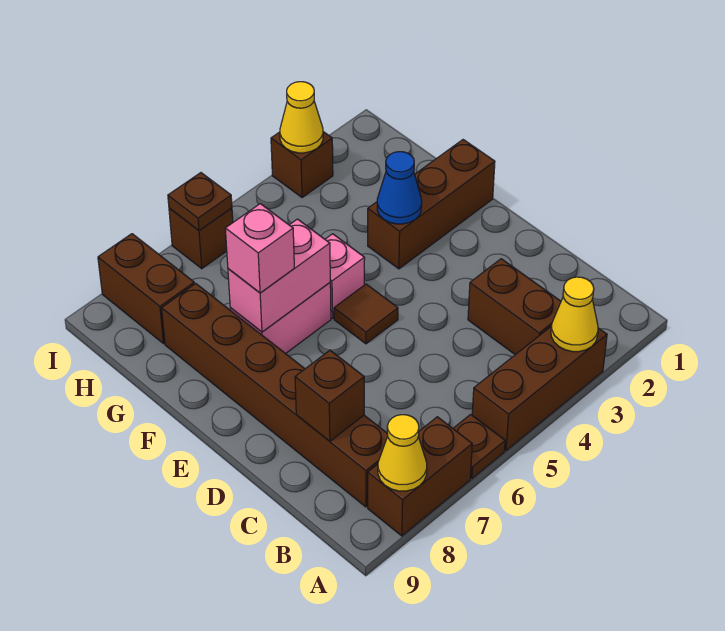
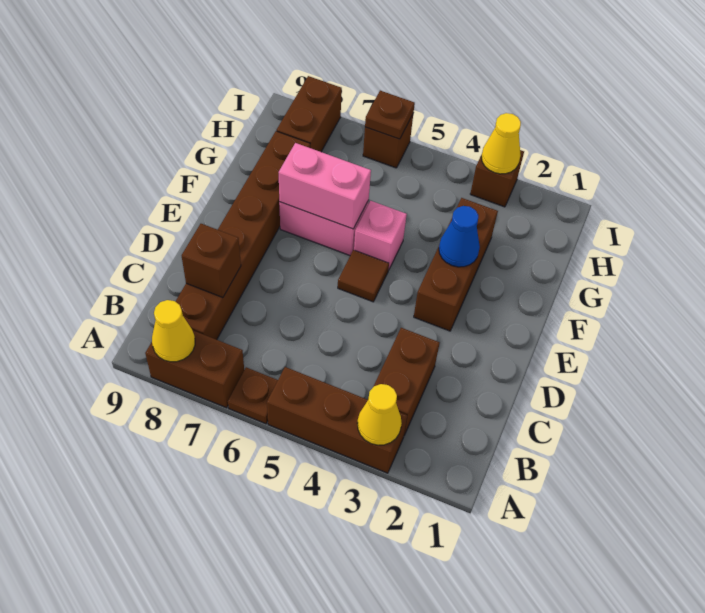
brown 1x3 brick [368,140,495,269] -> brown 1x3 brick turned to [414,198,498,331]
pink 1x1 brick [225,204,294,293] -> none

